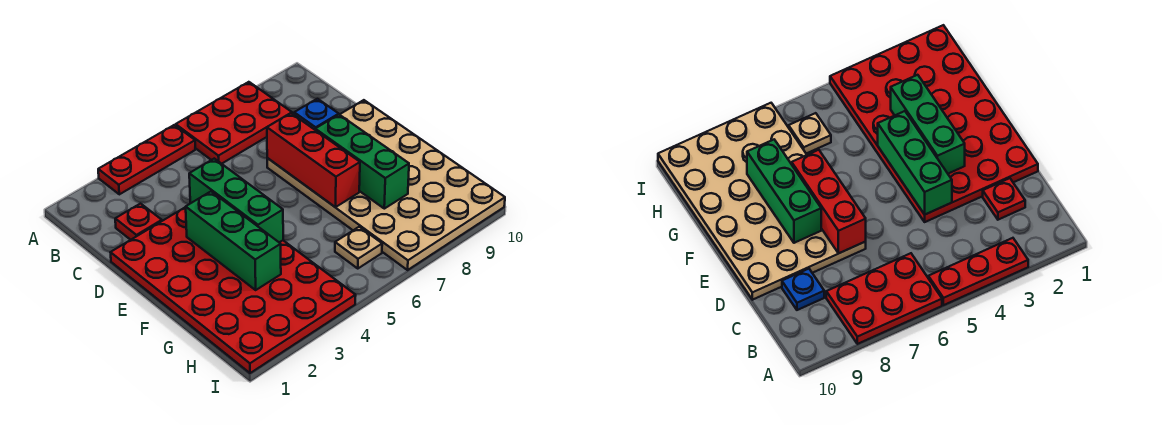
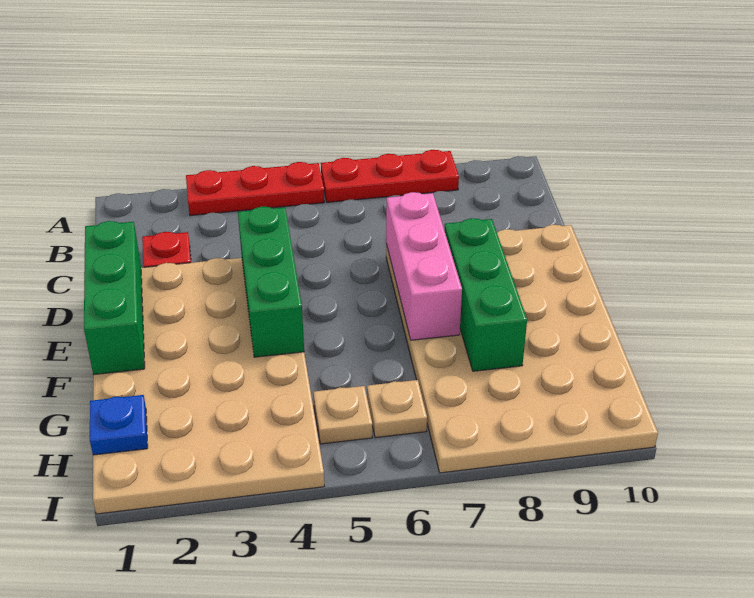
red 2x3 plate [176,82,292,164] -> red 1x3 plate [321,150,459,202]
blue 1x1 plate [294,99,339,130] -> blue 1x1 plate moved to [90,395,148,455]
red 4x6 plate [110,207,356,373] -> tan 4x6 plate [93,258,324,514]
red 1x3 brick [267,113,360,207] -> pink 1x3 brick [386,192,462,340]
green 1x3 brick [186,192,281,290] -> green 1x3 brick moved to [84,221,145,375]
none -> tan 1x1 plate [313,386,372,444]

